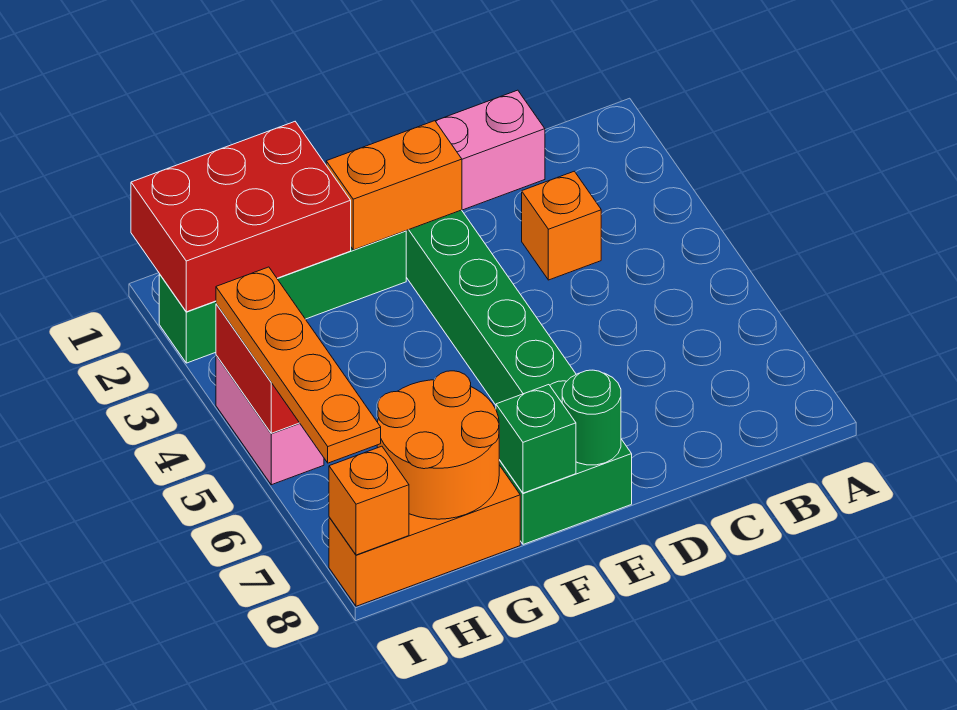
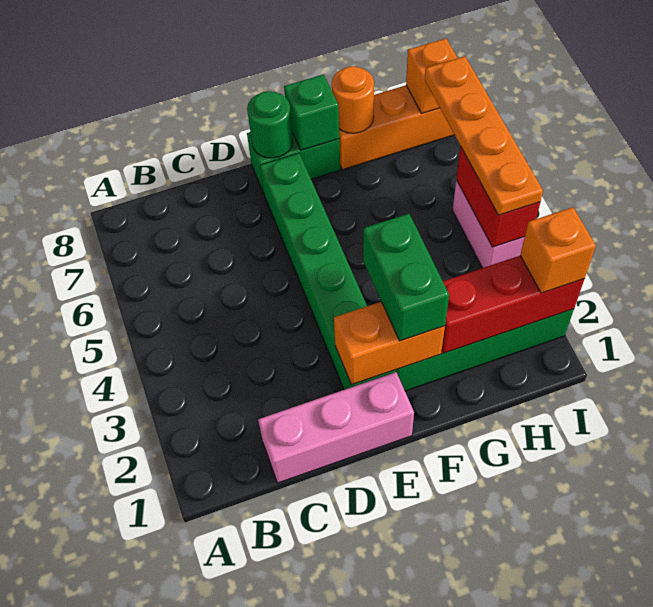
orange 1x1 brick [522,171,601,280] -> orange 1x1 brick moved to [520,207,596,293]
none -> green 1x2 brick [363,214,449,341]
red 2x3 brick [131,122,351,312] -> red 1x3 brick [442,256,584,353]
orange 2x2 round brick [377,371,499,519] -> orange 1x1 round brick [332,66,374,133]

